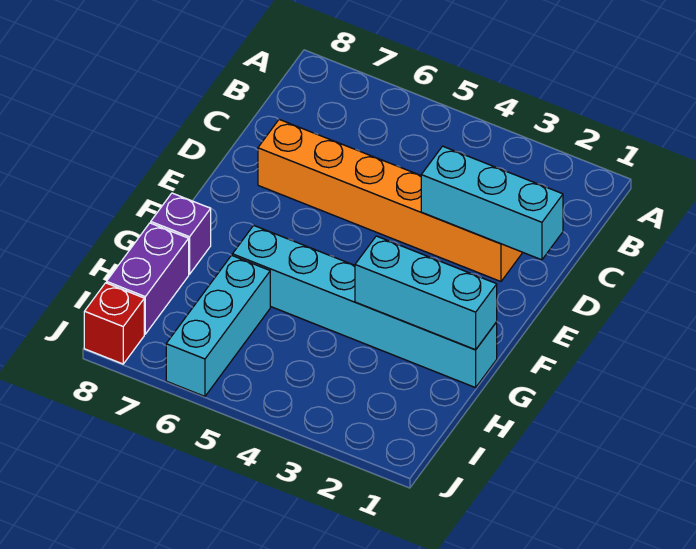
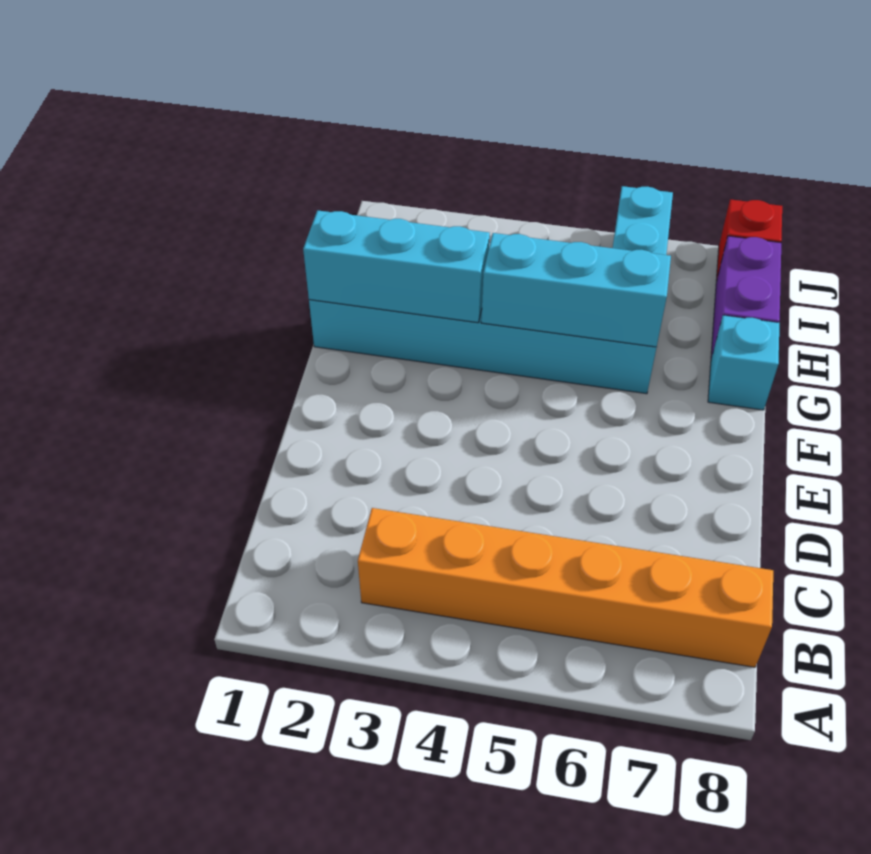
cyan 1x3 brick [421,146,563,260] -> cyan 1x3 brick moved to [481,233,671,347]
orange 1x6 brick [258,120,522,281] -> orange 1x6 brick moved to [358,508,773,667]
purple 1x1 brick [151,193,211,274] -> cyan 1x1 brick [708,315,779,410]

